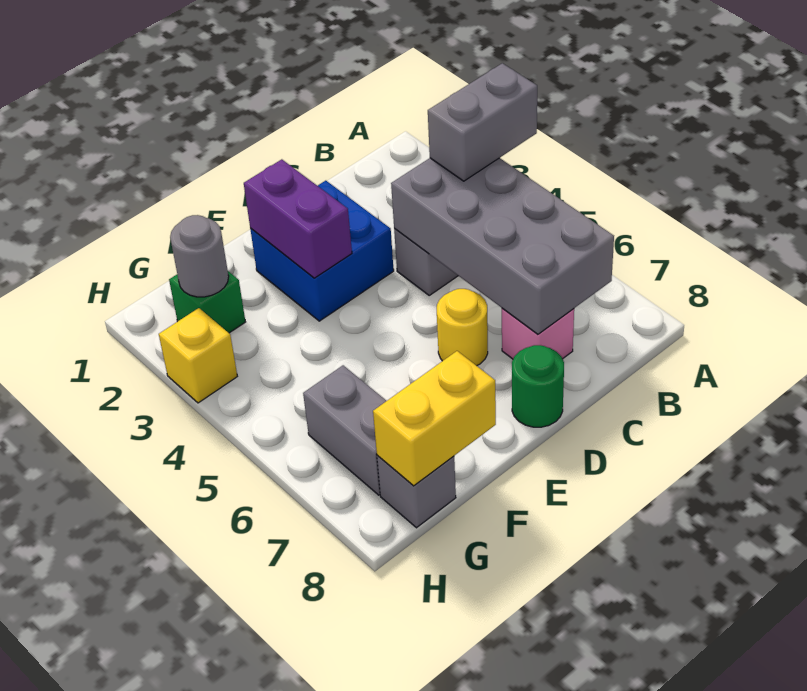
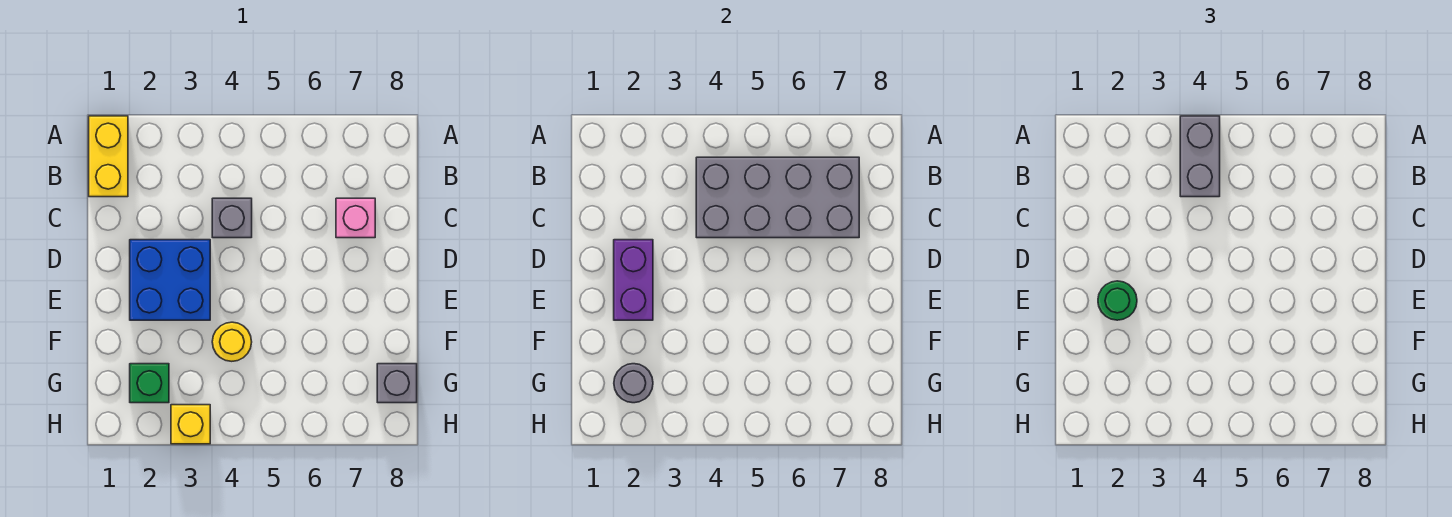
yellow 1x1 round brick [437,289,488,366] -> yellow 1x1 round brick moved to [212,322,252,361]
green 1x1 round brick [512,345,564,427] -> green 1x1 round brick moved to [1098,281,1137,320]
purple 1x2 brick [244,159,352,278] -> purple 1x2 brick turned to [614,240,653,320]
yellow 1x2 brick [373,351,496,486] -> yellow 1x2 brick moved to [89,116,128,197]
grey 1x2 brick [303,365,386,495] -> none

